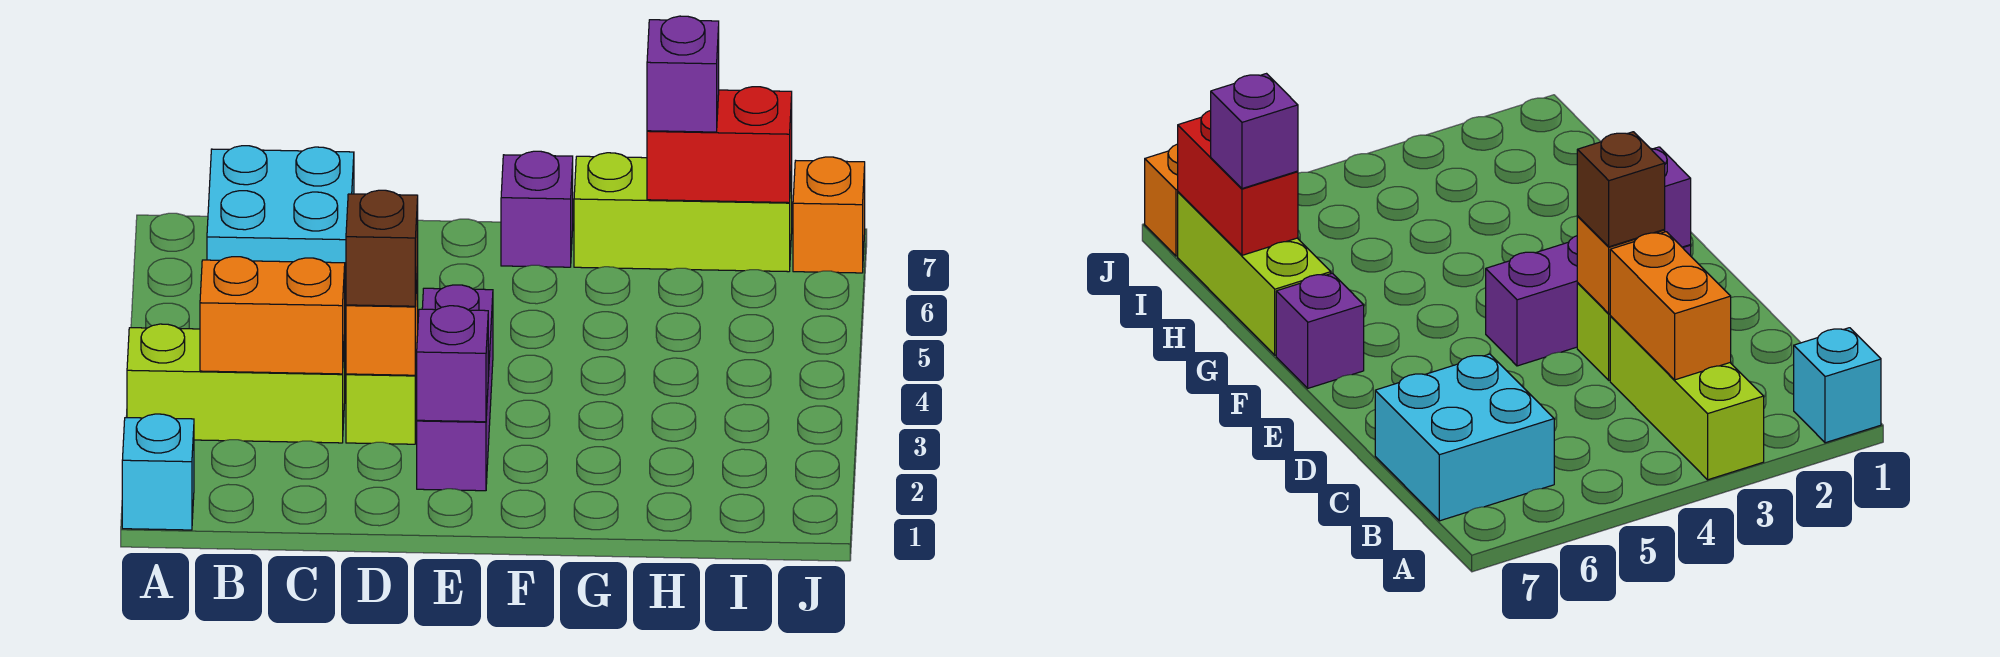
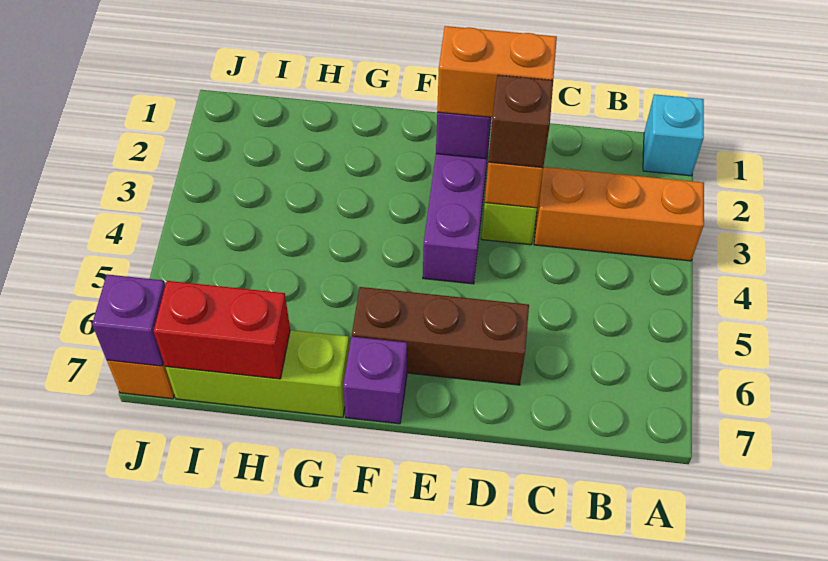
lime 1x3 brick [127,324,345,443] -> orange 1x3 brick [534,167,704,261]
orange 1x2 brick [200,257,345,374] -> orange 1x2 brick moved to [437,26,557,118]
cyan 2x2 brick [207,146,354,308] -> none
none -> brown 1x3 brick [352,287,529,385]
purple 1x1 brick [647,16,719,132] -> purple 1x1 brick moved to [92,274,165,366]

